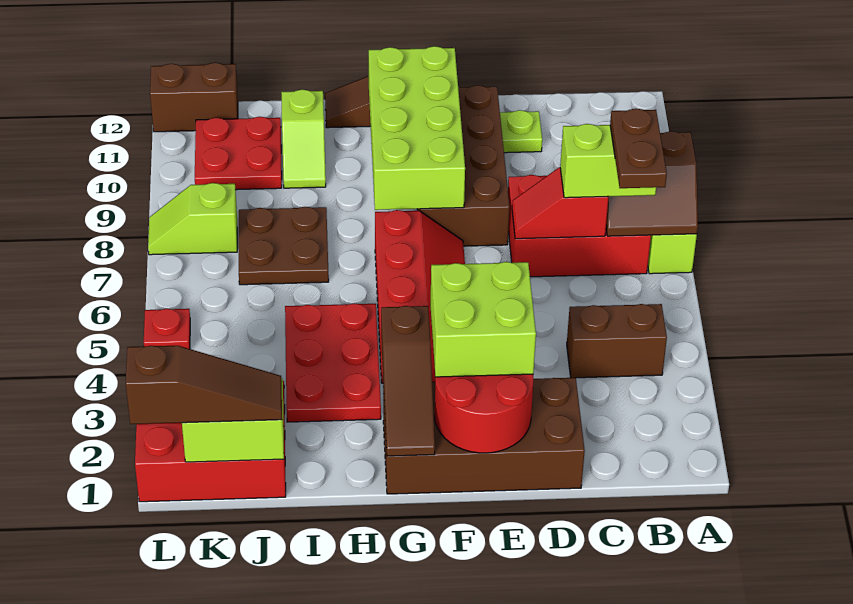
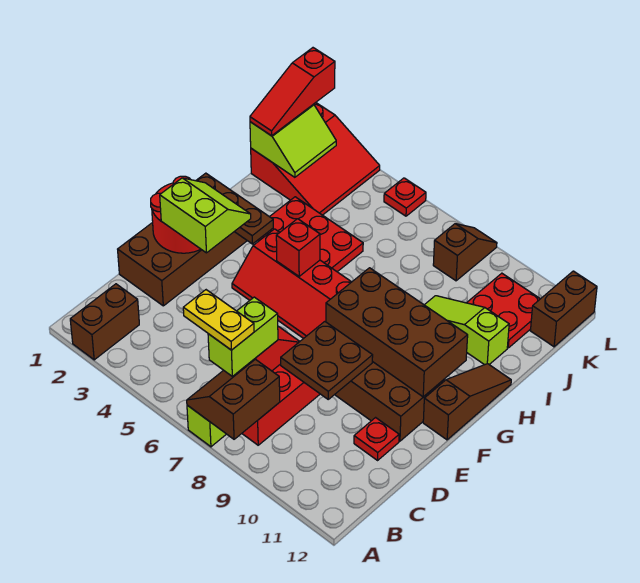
brown 1x2 brick [567,304,667,378] -> brown 1x2 brick moved to [70,284,139,360]
brown 1x2 plate [610,109,667,188] -> yellow 1x2 plate [183,290,254,350]
lime 1x1 plate [500,110,542,153] -> red 1x1 plate [354,418,399,460]
lime 2x2 brick [430,262,536,377] -> lime 2x2 slope [160,178,251,253]
lime 2x4 brick [369,46,465,210] -> brown 2x4 brick [326,268,468,397]
brown 1x3 slope [381,306,435,456] -> brown 1x3 plate [196,173,273,244]
none -> red 1x1 brick [276,219,320,276]
brown 2x2 plate [239,207,329,285] -> brown 2x2 plate moved to [281,322,373,399]
lime 1x2 slope [281,89,326,188] -> lime 1x3 slope [425,296,509,365]
brown 1x3 slope [126,346,282,424] -> red 1x3 slope [250,48,335,136]
lime 1x2 slope [148,183,237,255] -> brown 1x2 slope [433,224,497,281]

